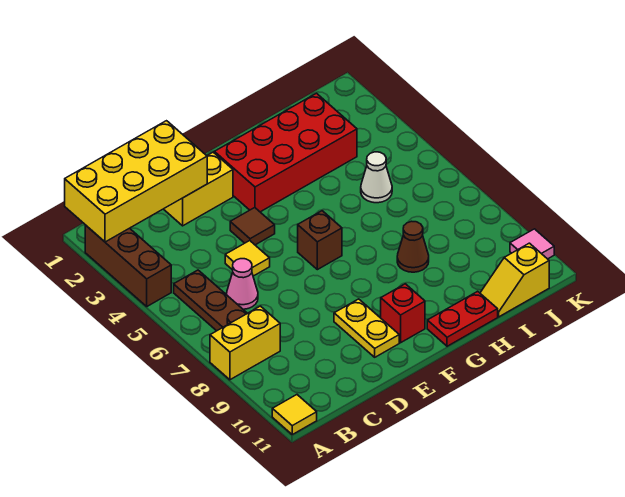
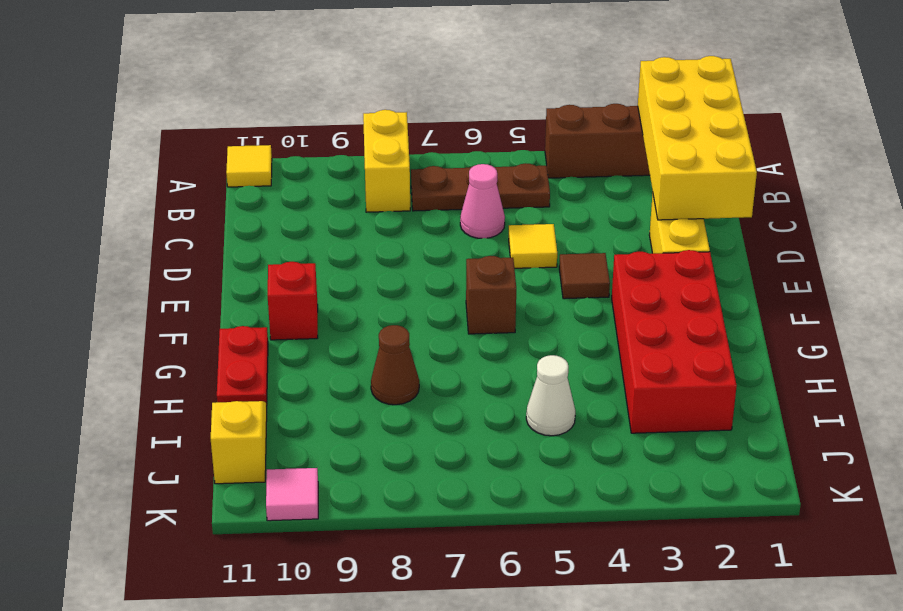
yellow 1x2 plate [334,299,399,357] -> none

